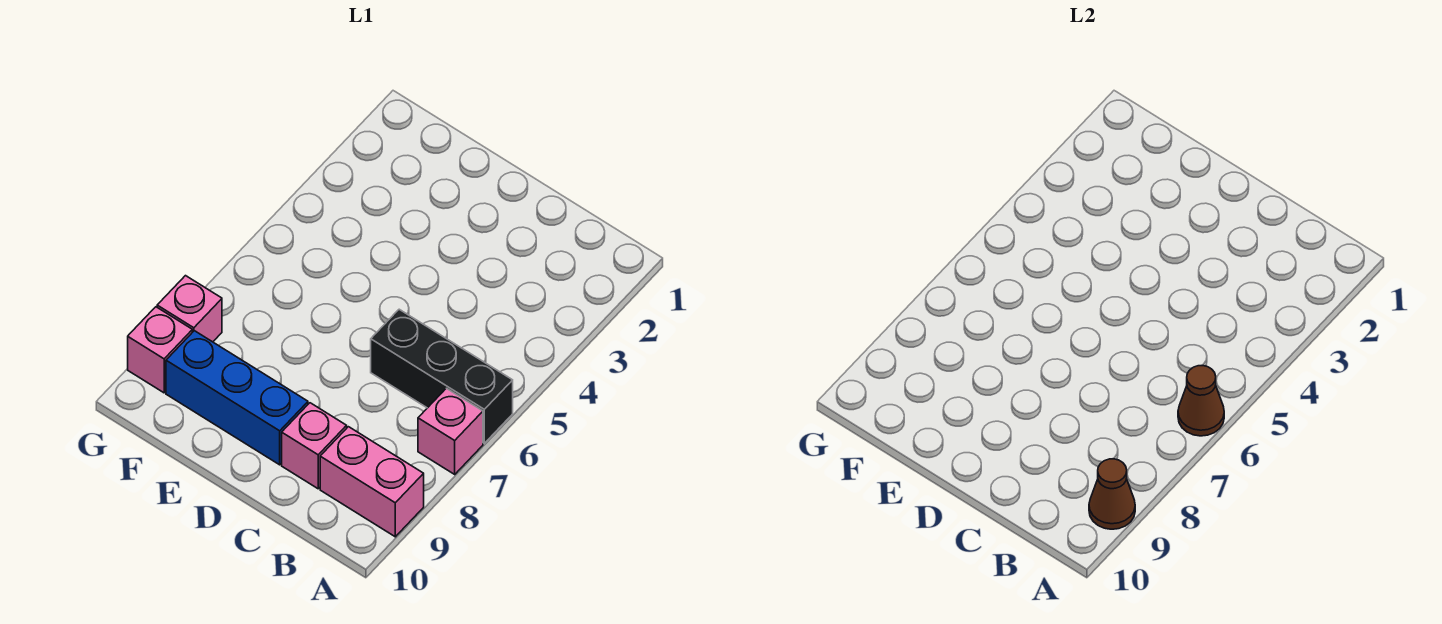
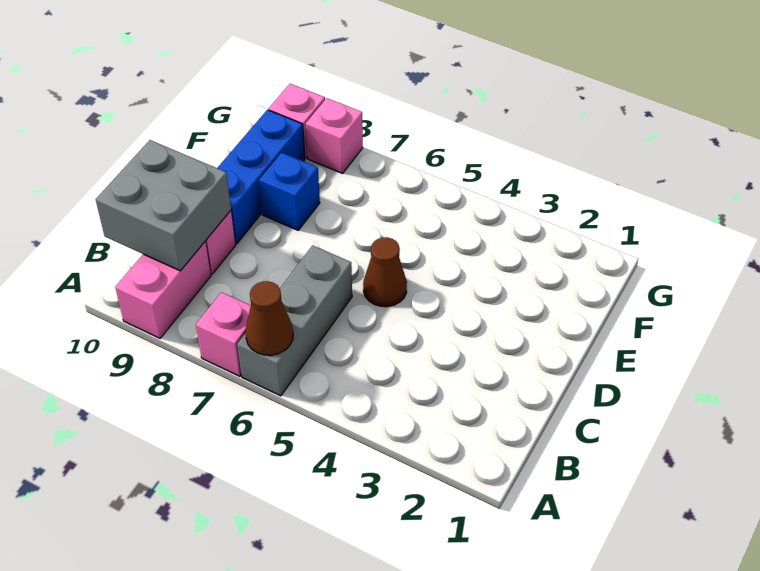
black 1x3 brick [371,309,513,443] -> grey 1x3 brick [237,245,352,396]
brown 1x1 cone [1089,459,1135,529] -> brown 1x1 cone moved to [363,237,407,307]
none -> grey 2x2 brick [96,140,231,271]
none -> blue 1x1 brick [259,153,320,230]

